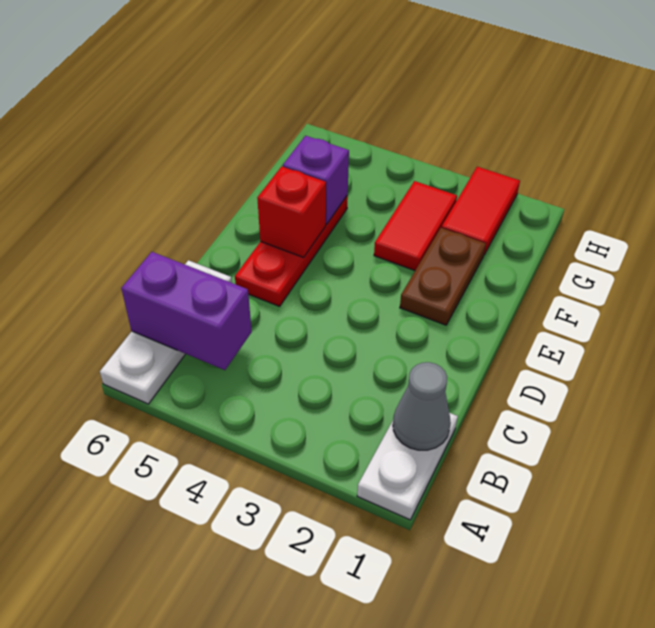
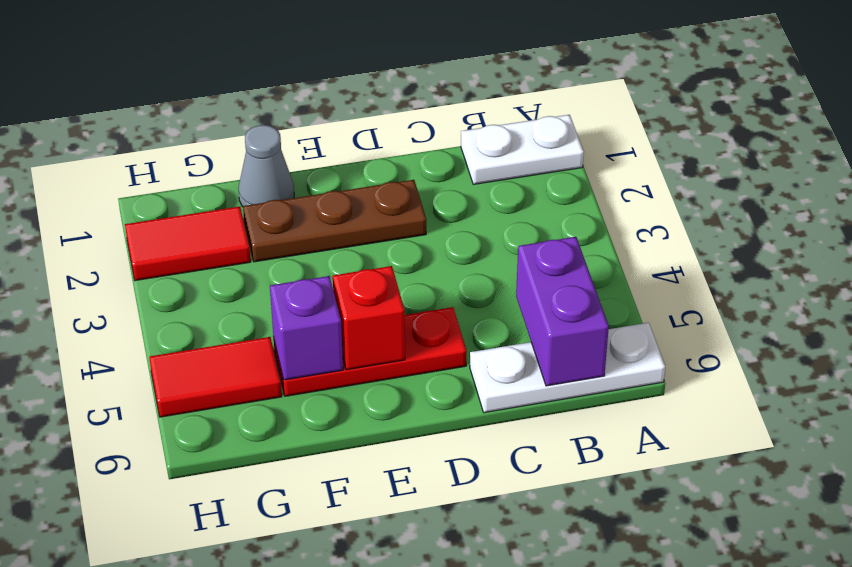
grey 1x1 cone [393,362,451,450] -> grey 1x1 cone moved to [239,125,294,207]
brown 1x2 plate [400,228,486,325] -> brown 1x3 plate [243,180,426,262]
red 1x2 tile [374,181,457,271] -> red 1x2 tile moved to [149,337,282,417]

